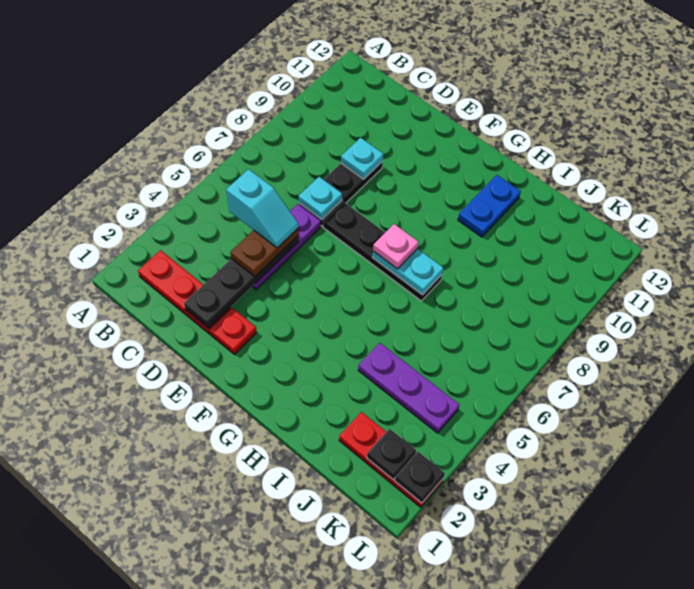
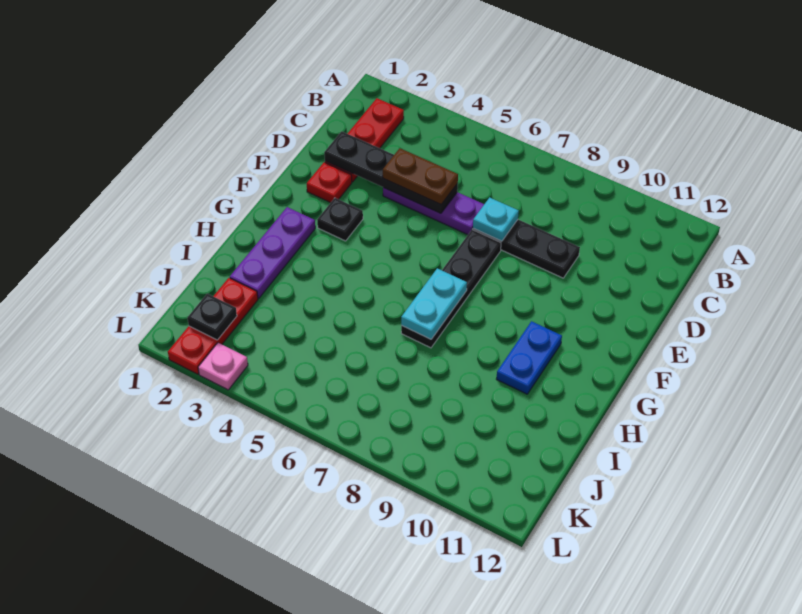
cyan 1x2 slope [226,169,299,248] -> none
cyan 1x1 plate [341,138,383,179] -> none
pink 1x1 plate [373,224,418,269] -> pink 1x1 plate moved to [198,343,248,390]
blue 1x2 plate [458,175,521,237] -> blue 1x2 plate turned to [497,321,562,394]
purple 1x3 plate [358,343,460,433] -> purple 1x3 plate moved to [230,207,315,298]
black 1x1 plate [395,451,445,503] -> black 1x1 plate moved to [317,198,363,241]

